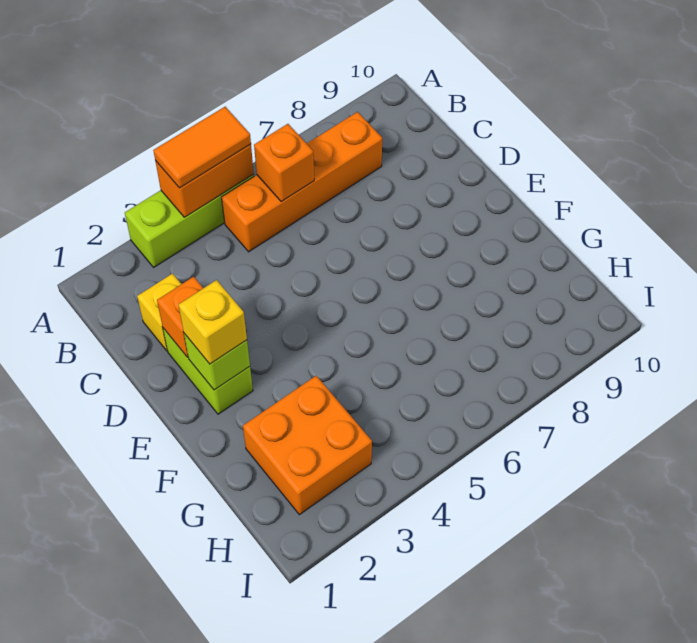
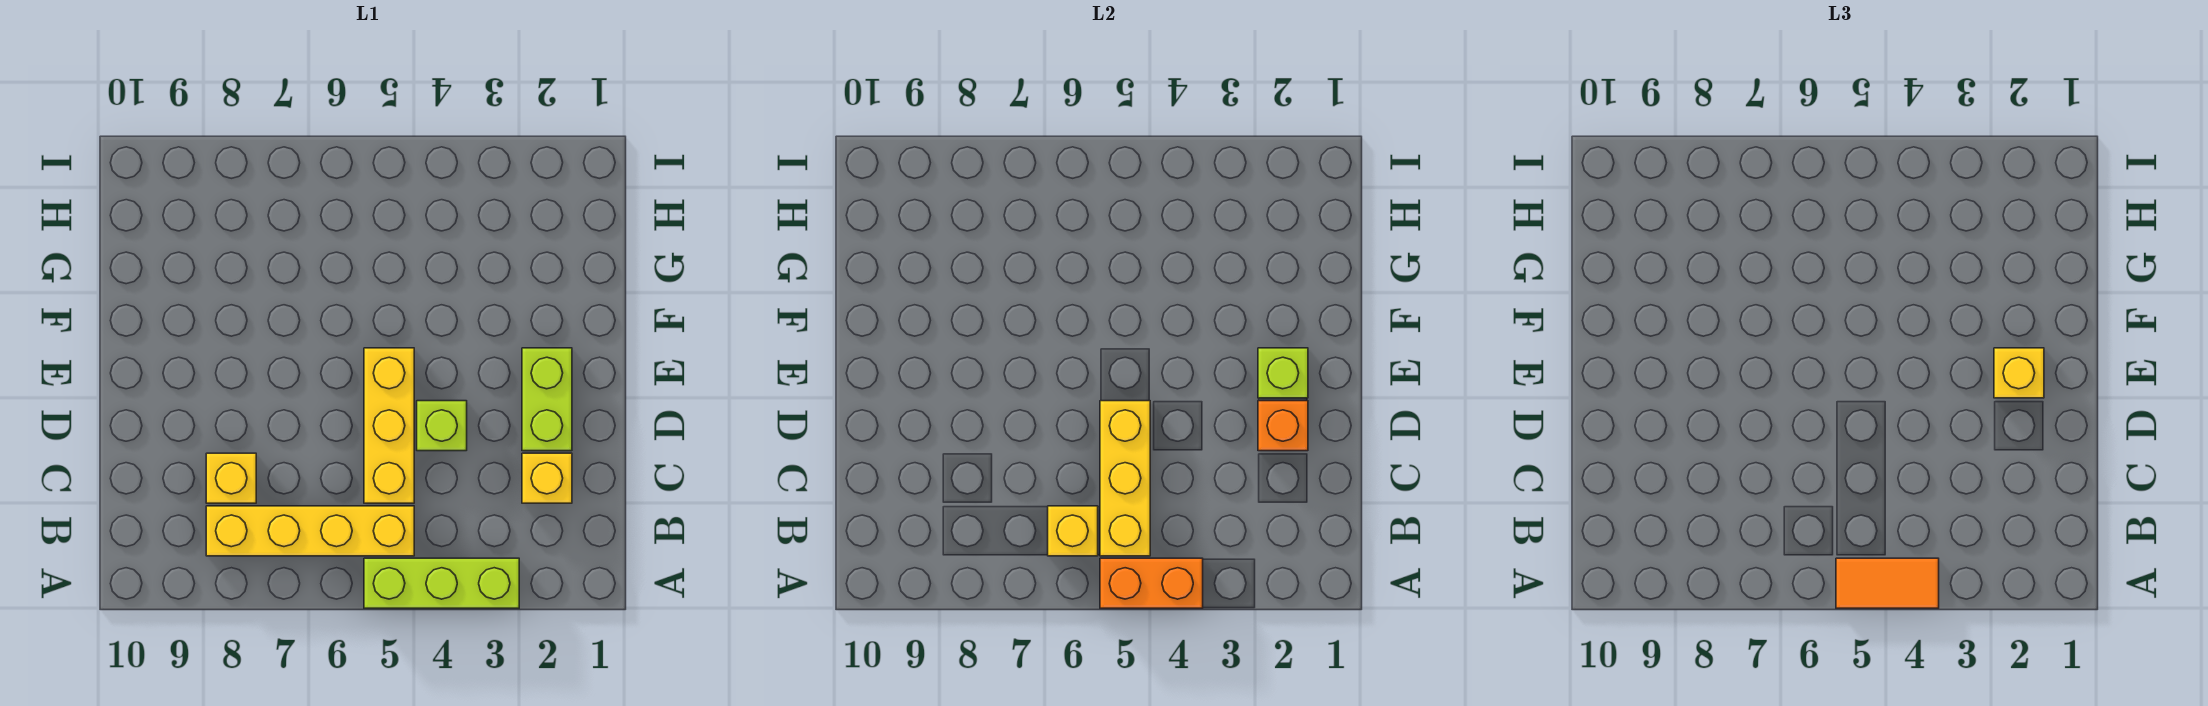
orange 1x4 brick [222,112,382,252] -> yellow 1x4 brick [206,506,414,556]
none -> yellow 1x3 brick [1100,401,1150,556]
orange 1x1 brick [254,124,314,202] -> yellow 1x1 brick [1048,506,1098,556]
none -> yellow 1x3 brick [364,348,414,503]
none -> yellow 1x1 brick [206,453,256,503]
none -> lime 1x1 brick [417,401,467,451]
orange 2x2 brick [243,376,372,515] -> none

